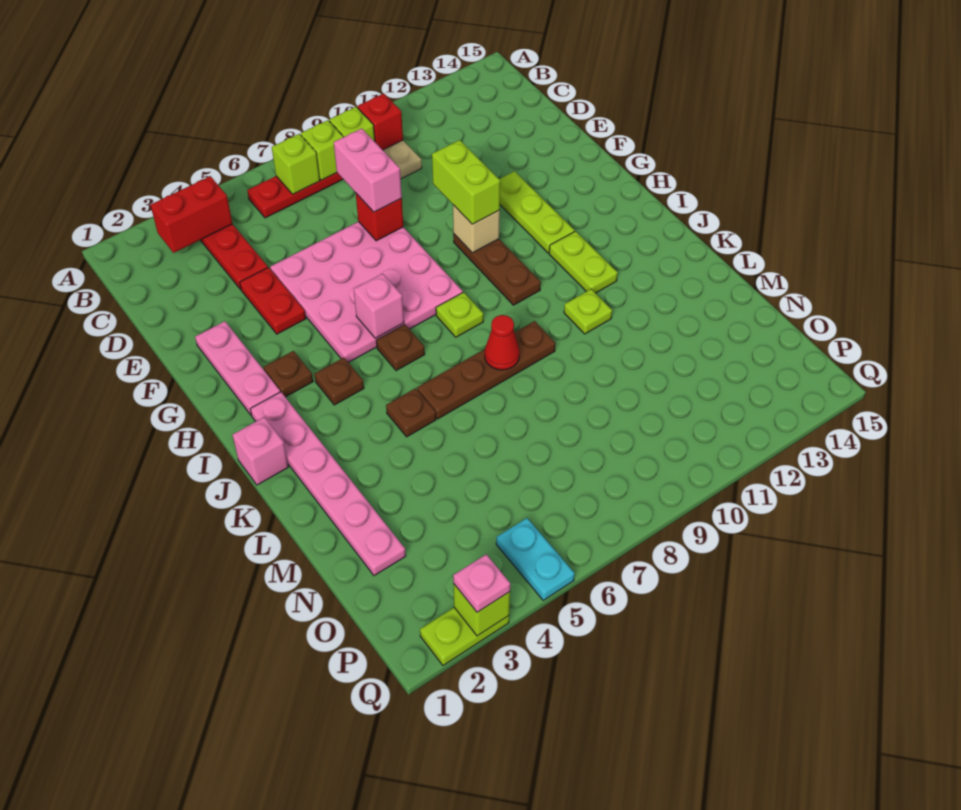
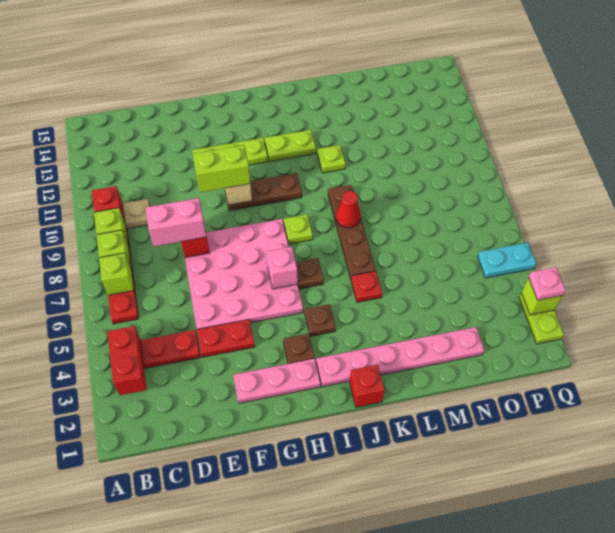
pink 1x1 brick [232,417,288,485] -> red 1x1 brick [350,365,385,407]
brown 1x1 plate [386,388,436,437] -> red 1x1 plate [351,271,382,302]

